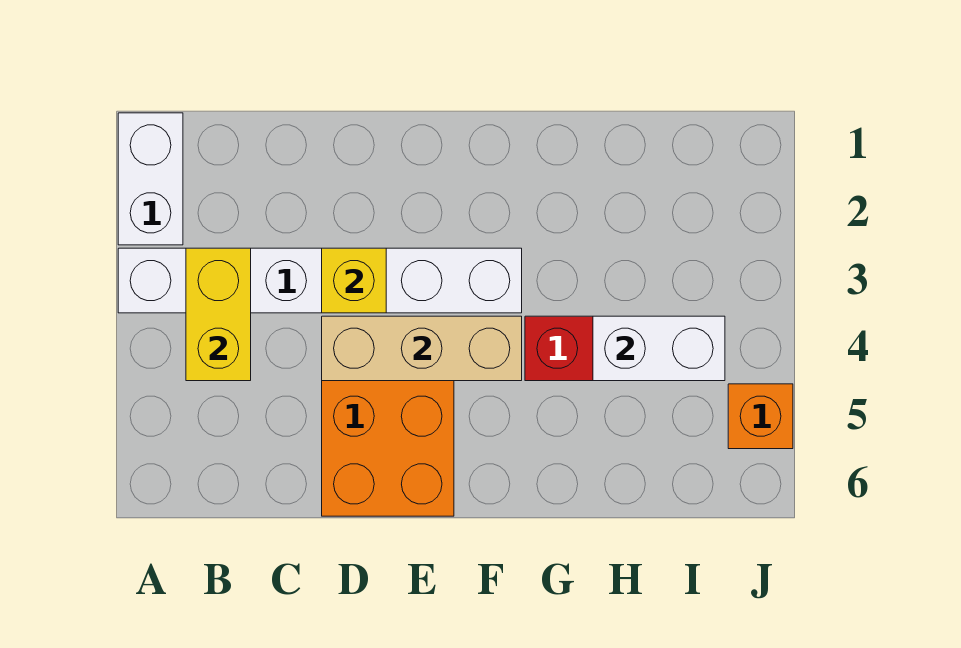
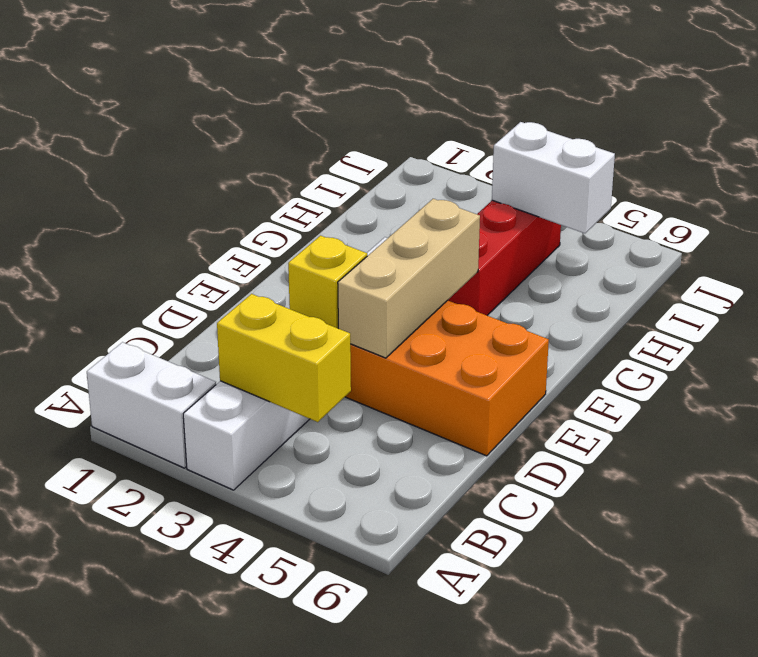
white 1x2 brick [593,316,725,381] -> white 1x2 brick turned to [492,122,615,233]
orange 1x1 brick [728,384,793,449] -> none

